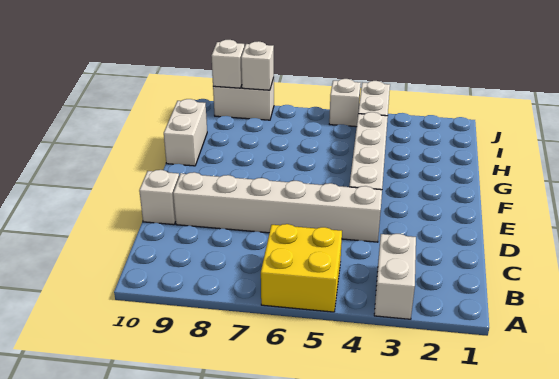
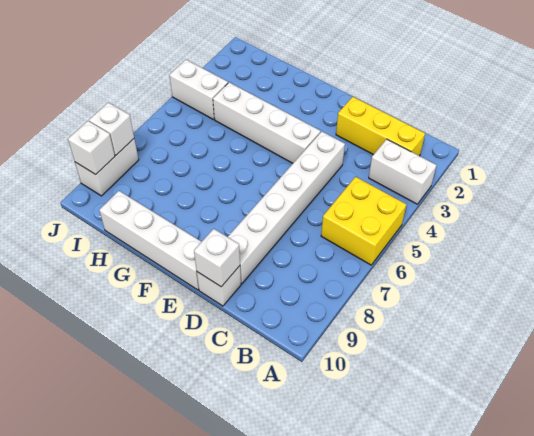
none -> yellow 1x3 brick [336,97,425,156]
white 1x2 brick [164,99,207,166] -> white 1x4 brick [99,191,201,290]
white 1x1 brick [329,79,361,127] -> white 1x1 brick moved to [194,229,240,287]

